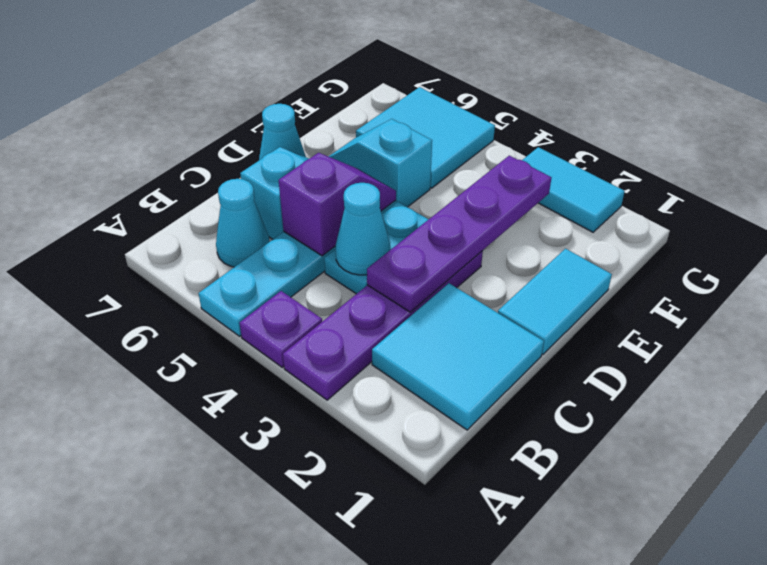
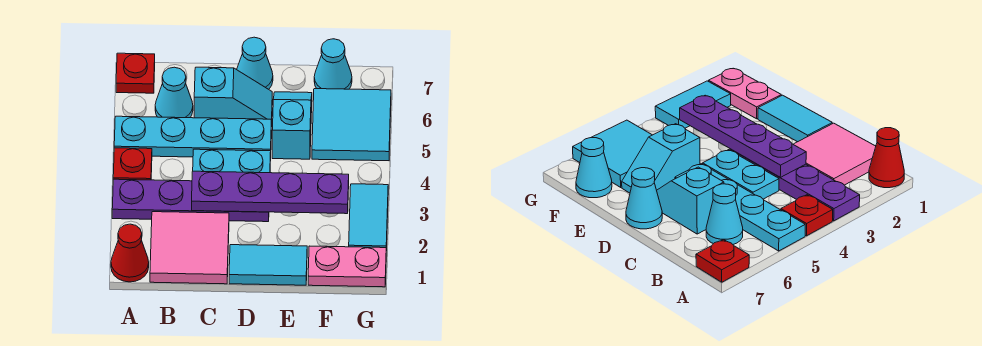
none -> red 1x1 cone [111,224,149,282]
purple 1x1 plate [240,291,322,367] -> red 1x1 plate [113,148,152,180]
none -> red 1x1 plate [116,53,155,93]
cyan 2x2 tile [372,283,544,430] -> pink 2x2 tile [150,212,229,284]
cyan 1x1 cone [335,183,391,275] -> cyan 1x1 cone moved to [314,39,352,89]
purple 1x2 slope [279,153,396,256] -> none
none -> pink 1x2 plate [308,246,386,287]

